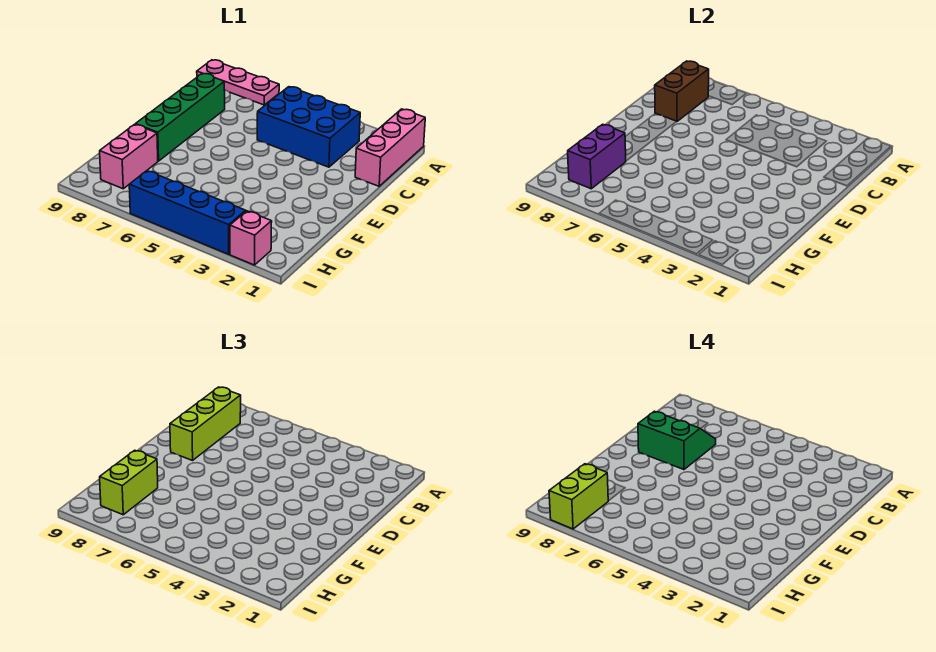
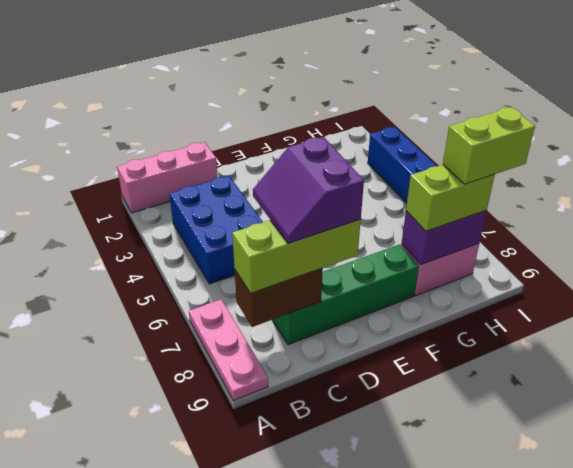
green 2x2 slope [638,411,716,470] -> purple 2x2 slope [253,137,364,244]
pink 1x1 brick [230,211,272,265] -> none

